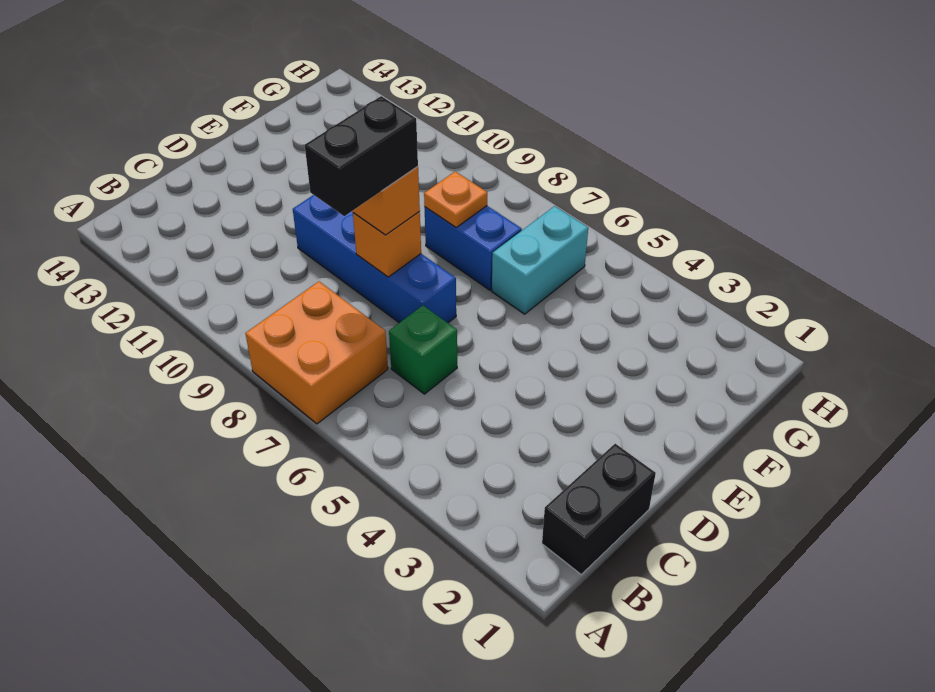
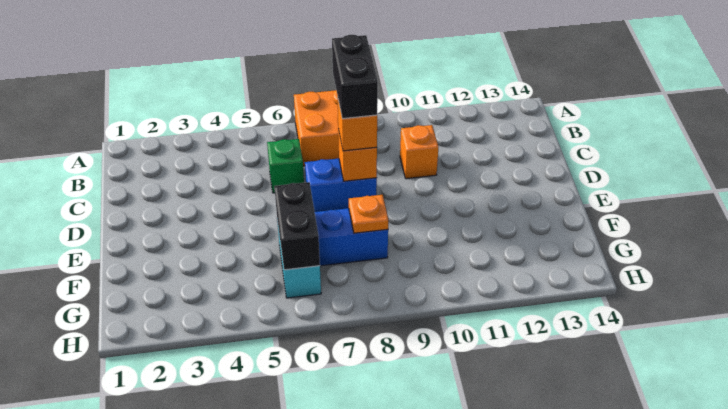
black 1x2 brick [542,444,656,574] -> black 1x2 brick moved to [274,182,320,270]
none -> orange 1x1 brick [400,125,438,179]
blue 1x4 brick [293,195,456,323] -> blue 1x2 brick [305,159,377,212]

